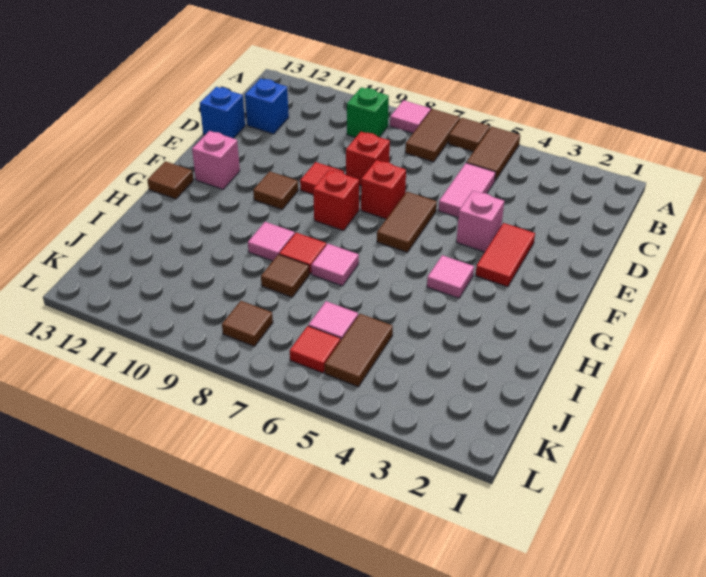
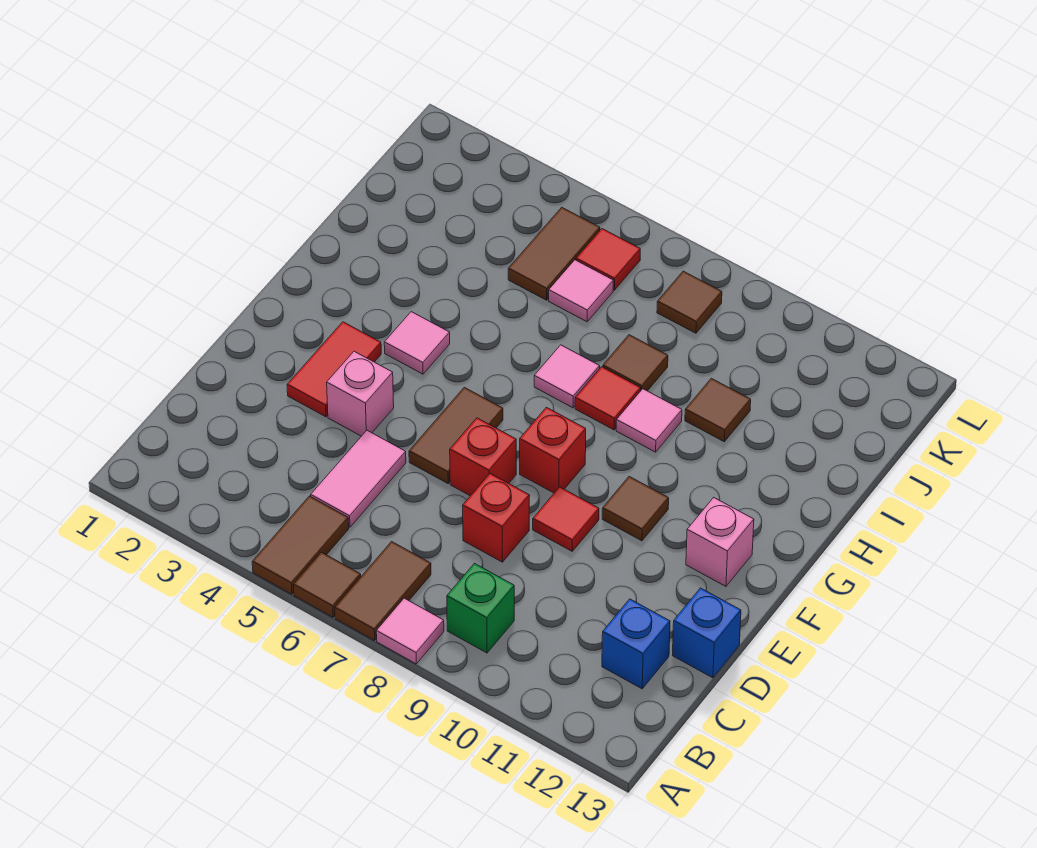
brown 1x1 tile [147,161,194,199] -> brown 1x1 tile moved to [685,378,751,442]

